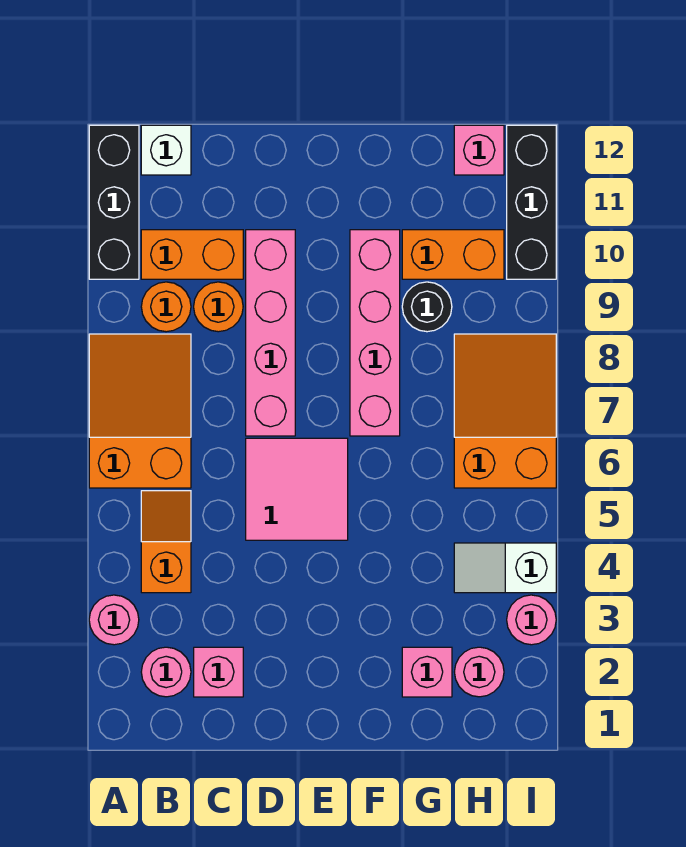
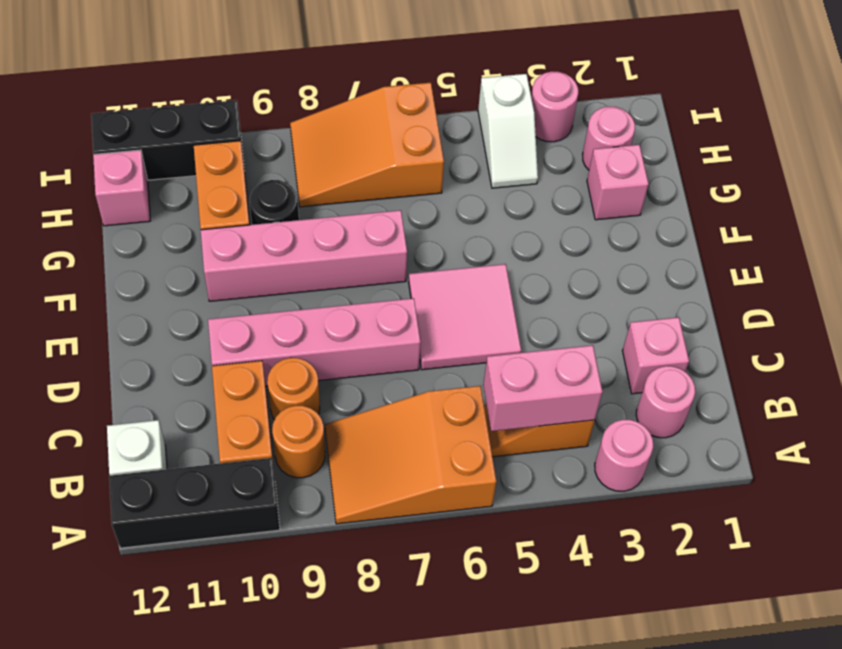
none -> pink 1x2 brick [483,345,603,431]

